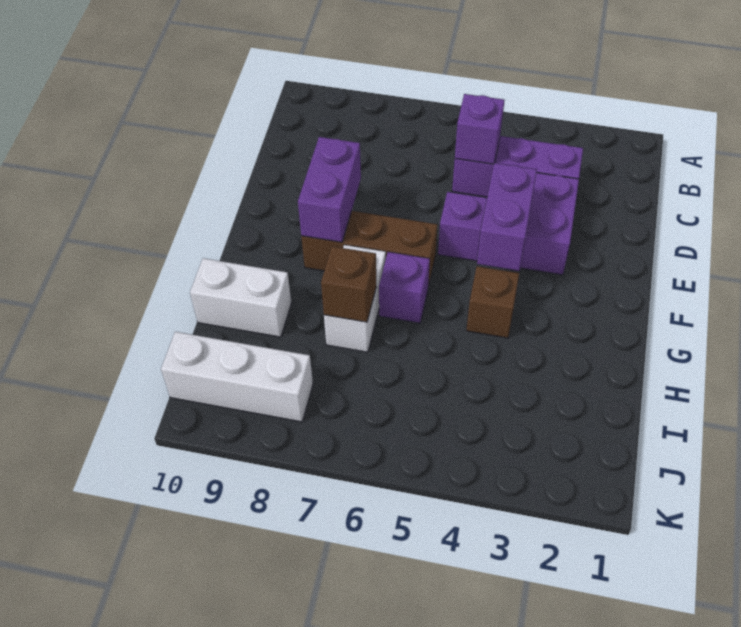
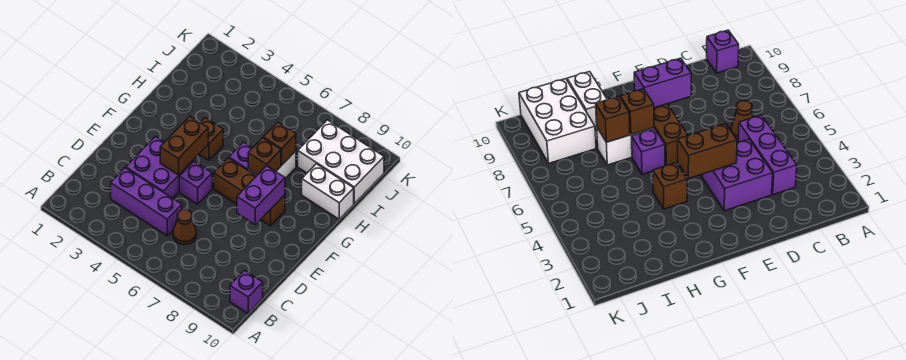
purple 1x1 brick [455,94,505,164] -> purple 1x1 brick moved to [230,271,263,313]
none -> brown 1x1 cone [173,209,196,245]
purple 1x2 brick [477,163,537,271] -> brown 1x2 brick [160,116,208,175]
none -> brown 1x1 brick [248,138,281,175]
white 1x3 brick [161,332,313,422] -> white 2x3 brick [298,120,384,204]

